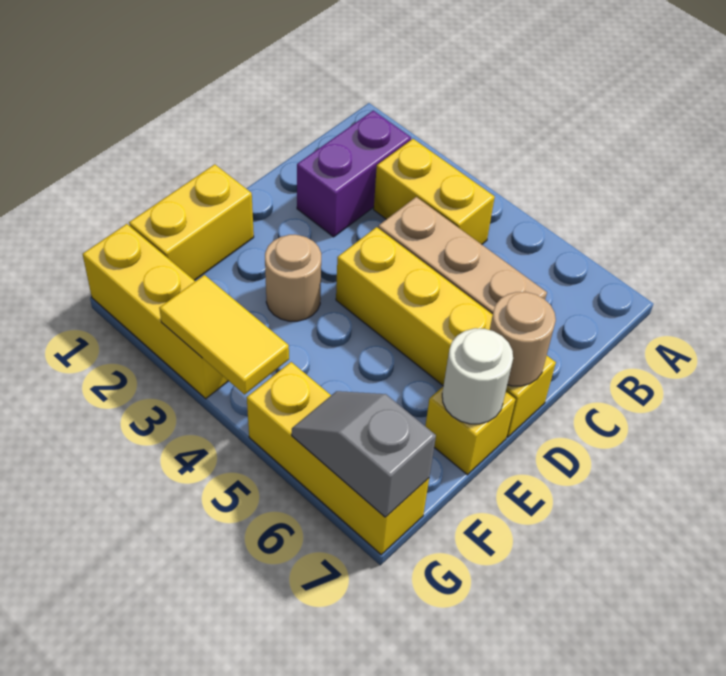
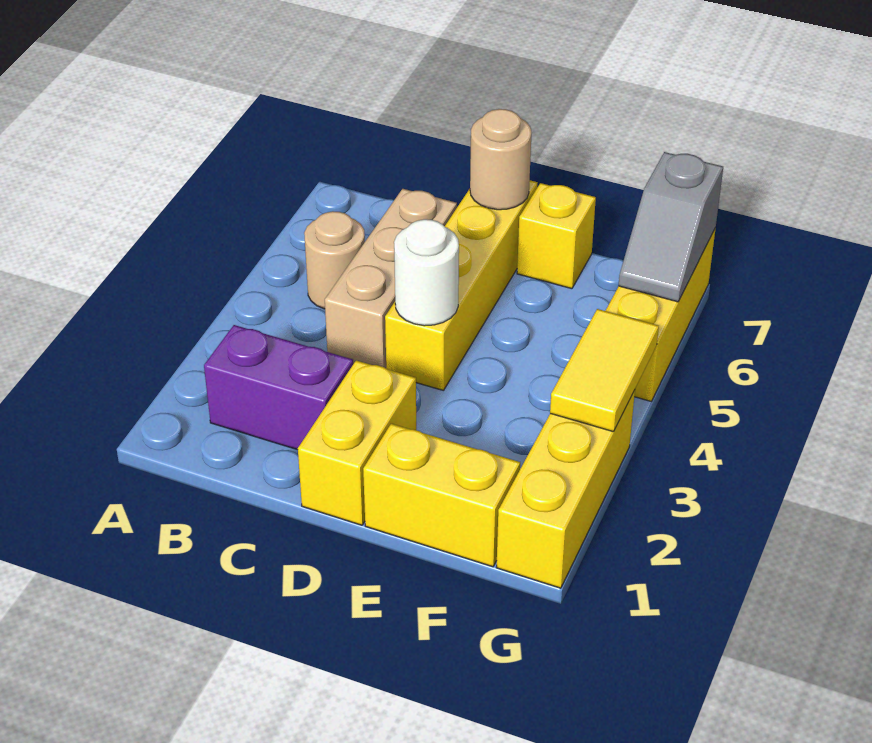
yellow 1x2 brick [374,139,495,244] -> yellow 1x2 brick moved to [298,360,416,525]
tan 1x1 round brick [265,234,321,321] -> tan 1x1 round brick moved to [304,211,365,309]
white 1x1 round brick [442,328,513,424] -> white 1x1 round brick moved to [394,219,459,326]

